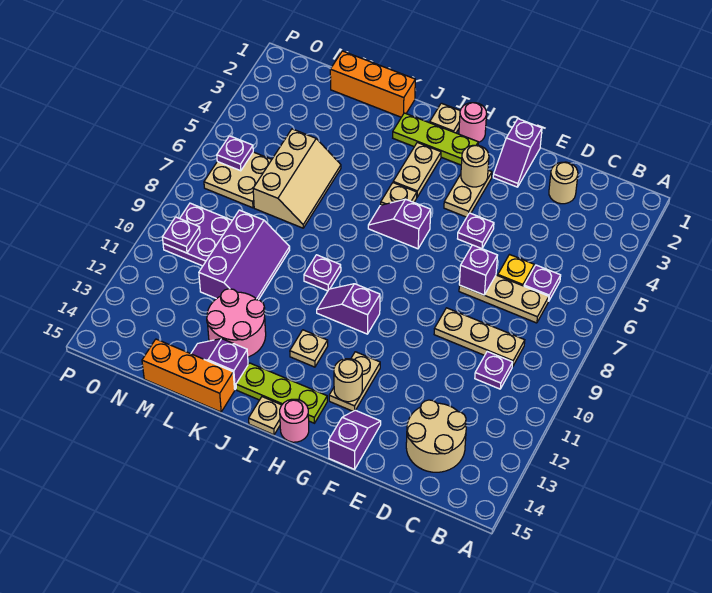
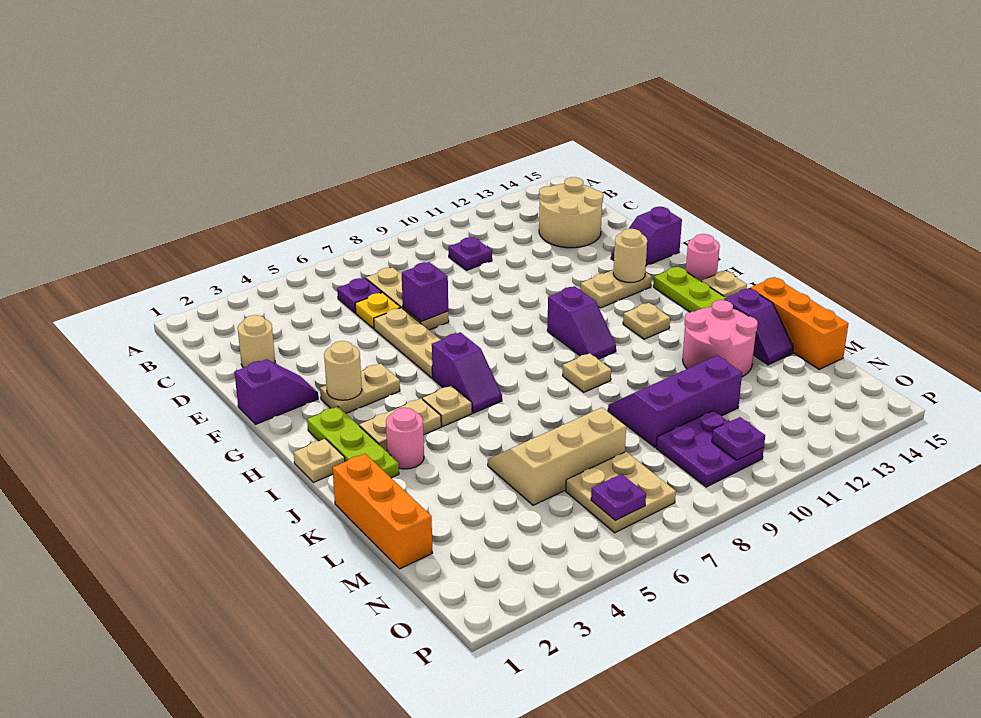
tan 1x3 plate [434,308,525,367] -> tan 1x3 plate moved to [374,308,440,378]
purple 1x1 plate [458,213,494,249] -> none
pink 1x1 round brick [459,103,487,143] -> pink 1x1 round brick moved to [386,408,424,469]
purple 1x1 plate [304,255,341,291] -> tan 1x1 plate [563,353,611,392]

